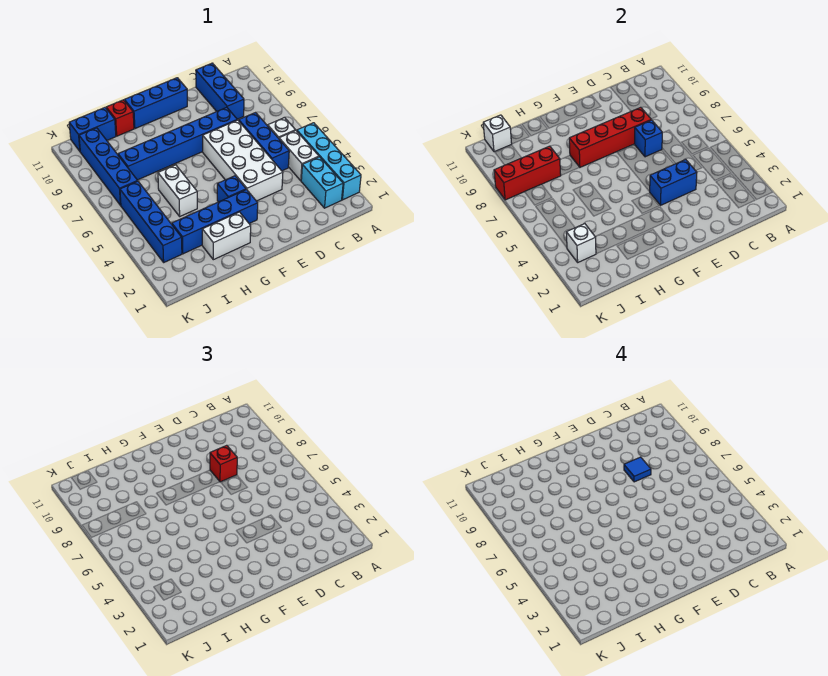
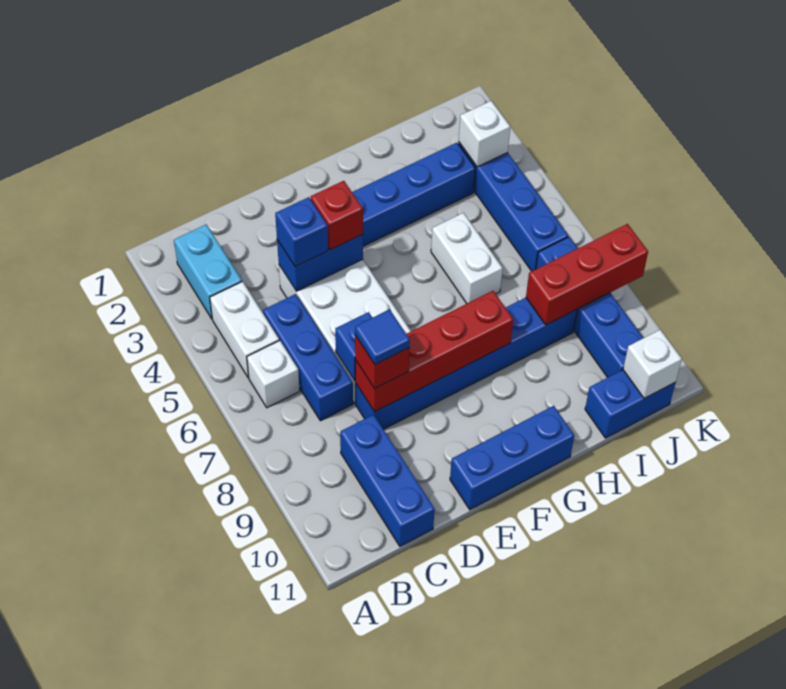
cyan 1x4 brick [297,123,361,200] -> none
blue 1x1 brick [217,176,246,202] -> blue 1x1 brick moved to [275,197,328,267]
white 1x2 brick [202,212,251,260] -> none
red 1x1 brick [106,100,134,136] -> red 1x1 brick moved to [311,181,363,250]

